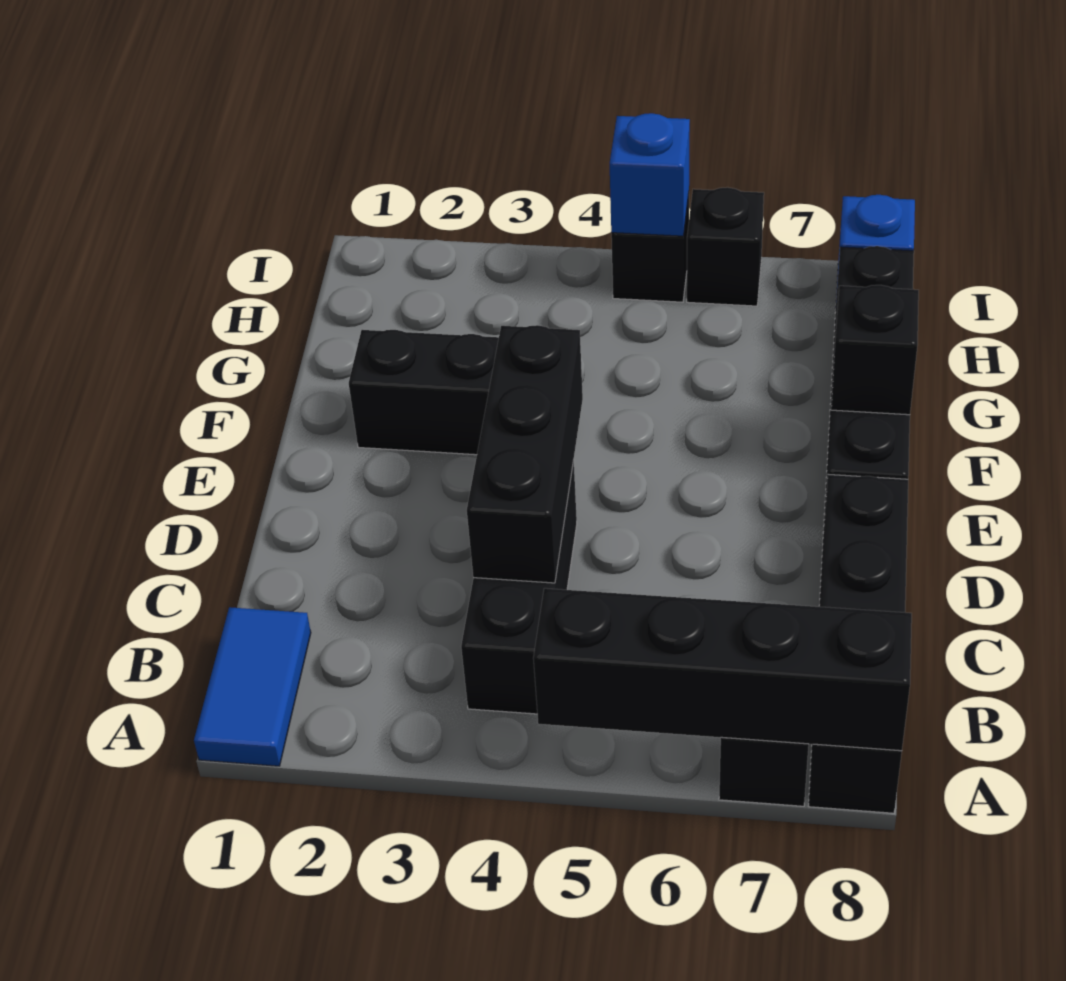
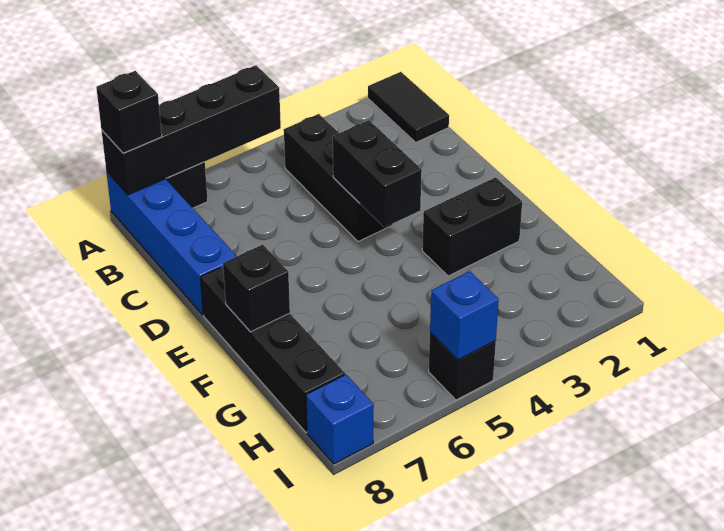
blue 1x2 tile [194,607,311,766] -> black 1x2 tile [368,72,449,142]
black 1x4 brick [809,474,908,813] -> blue 1x4 brick [106,172,237,315]
black 1x3 brick [467,325,583,583] -> black 1x2 brick [333,120,422,227]
black 1x1 brick [687,187,764,306] -> black 1x1 brick moved to [96,71,162,153]

